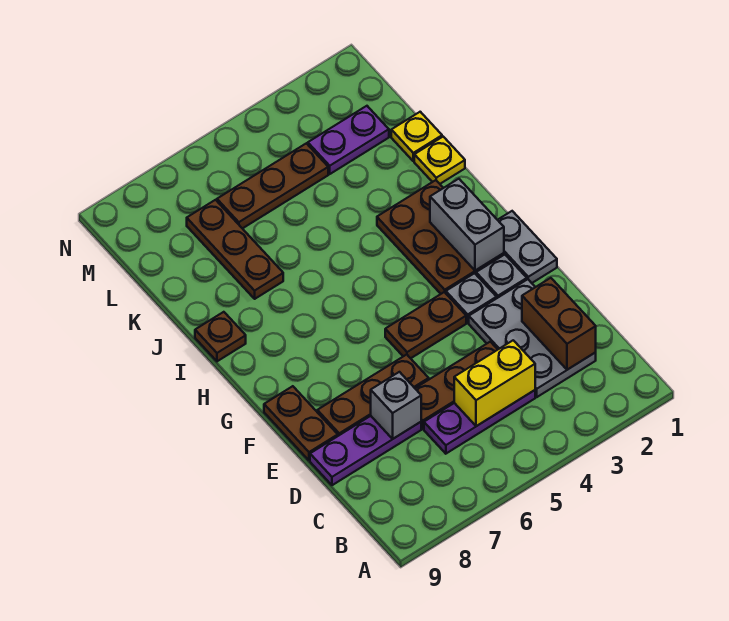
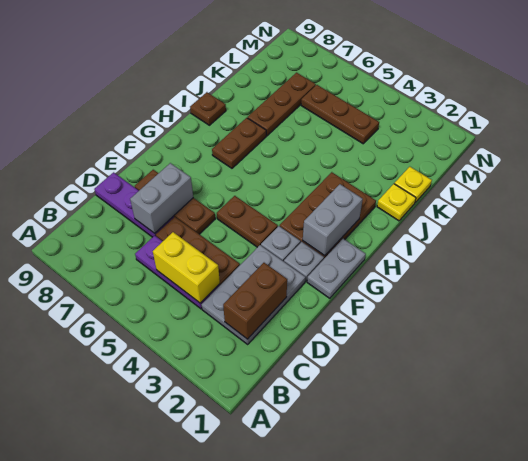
grey 1x1 brick [371,372,421,439] -> grey 1x2 brick [130,163,193,233]
brown 1x2 plate [264,386,338,460] -> brown 1x2 plate moved to [212,118,266,168]
purple 1x2 plate [308,106,389,174] -> none

